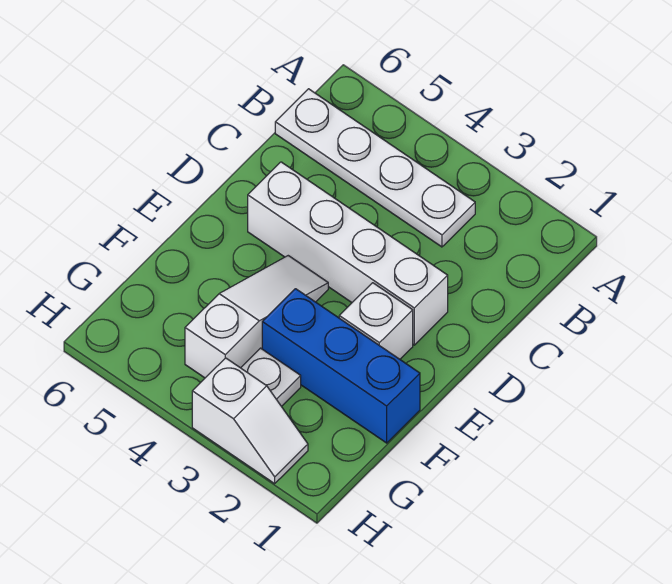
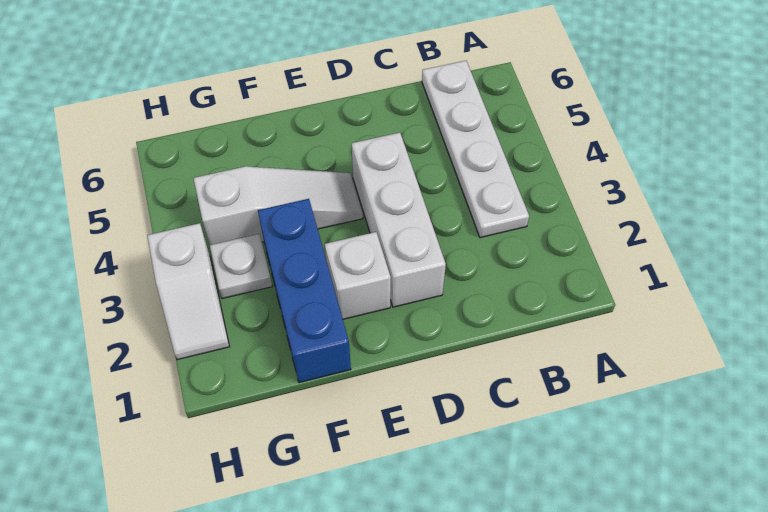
white 1x4 brick [248,162,448,345] -> white 1x3 brick [351,133,446,307]

